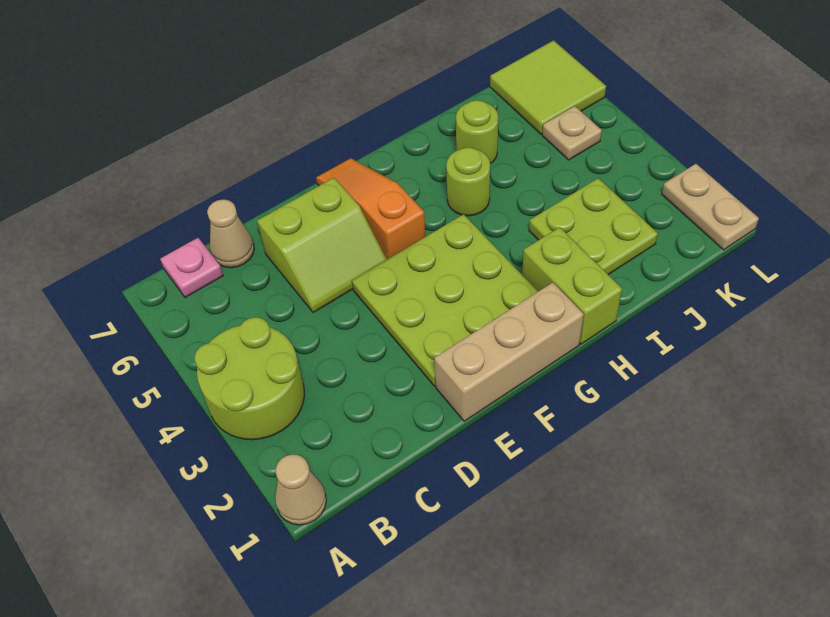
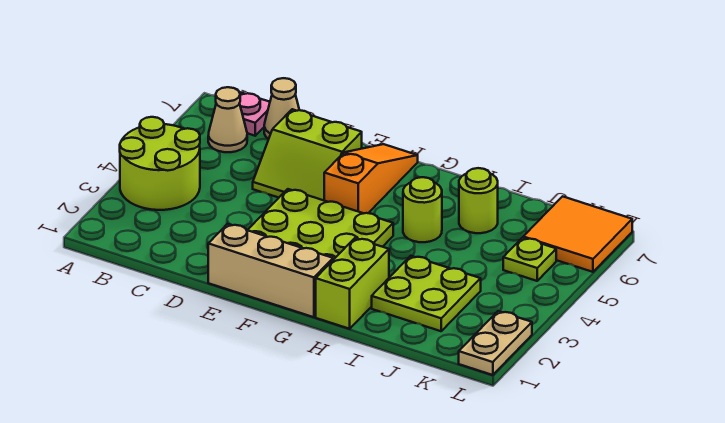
tan 1x1 cone [275,455,326,525] -> tan 1x1 cone moved to [208,87,247,152]
tan 1x1 plate [542,106,602,160] -> lime 1x1 plate [503,238,556,281]
lime 2x2 tile [490,40,606,134] -> orange 2x2 tile [523,196,632,272]

